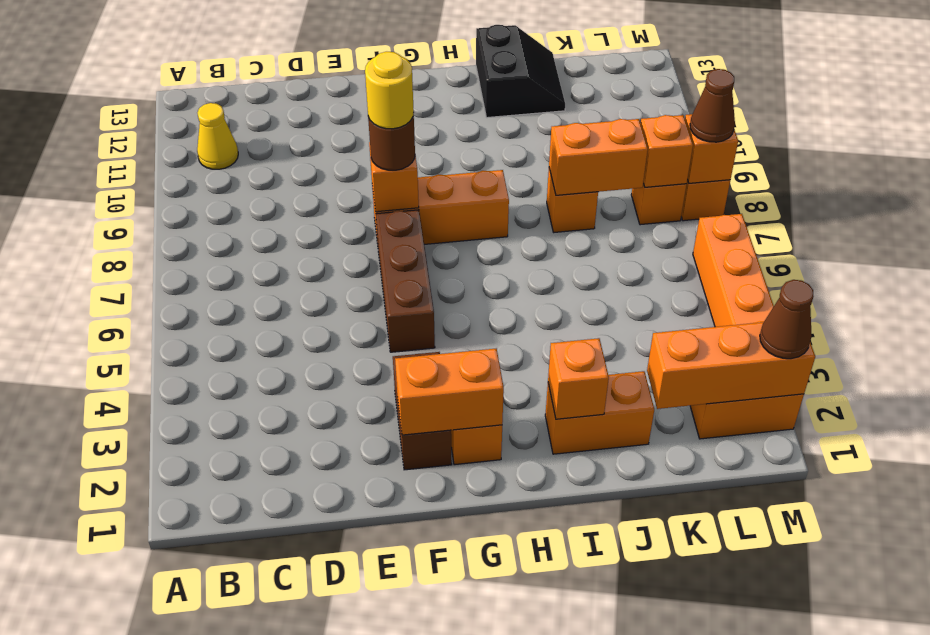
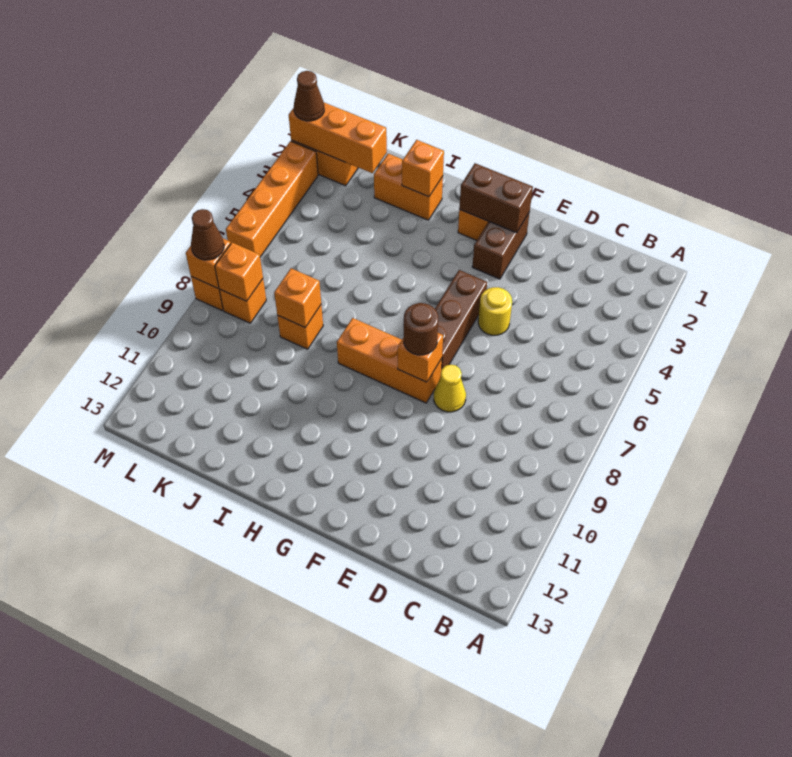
yellow 1x1 cone [197,103,238,169] -> yellow 1x1 cone moved to [434,364,466,412]
orange 1x2 brick [395,349,504,435] -> brown 1x2 brick [459,163,533,233]
yellow 1x1 round brick [365,52,414,129] -> yellow 1x1 round brick moved to [478,287,512,335]
black 2x2 slope [476,25,565,118] -> none
orange 1x2 brick [549,119,648,195] -> orange 1x1 brick [274,268,321,327]

